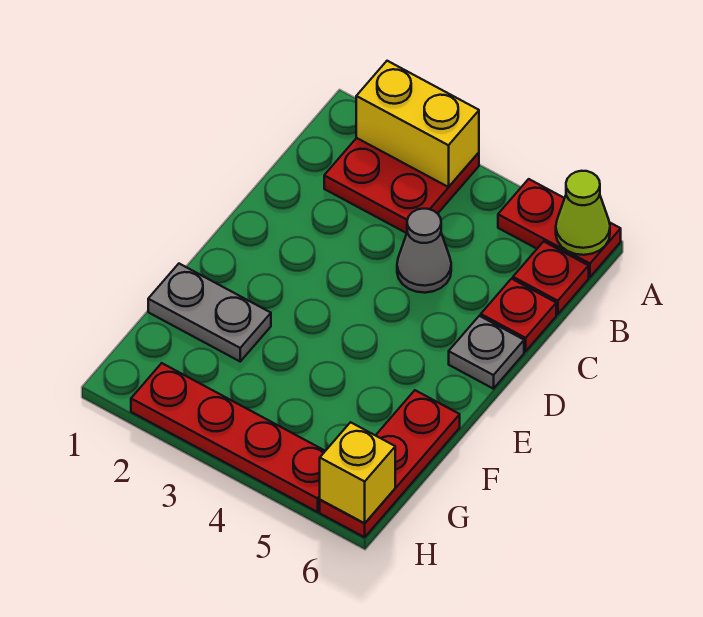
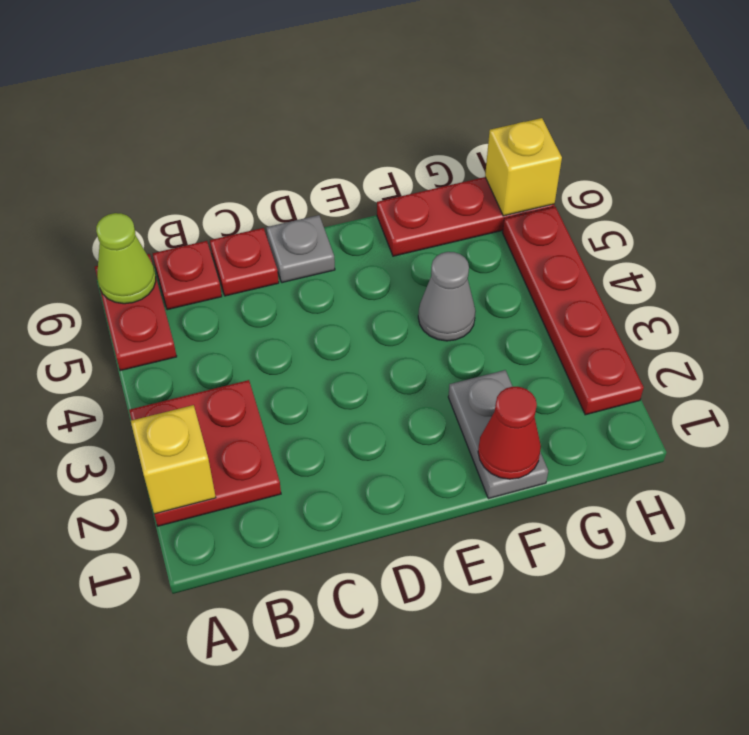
yellow 1x2 brick [356,61,479,187] -> yellow 1x1 brick [131,405,216,514]
grey 1x1 cone [397,209,451,293] -> grey 1x1 cone moved to [418,252,476,341]
none -> red 1x1 cone [478,387,541,479]

